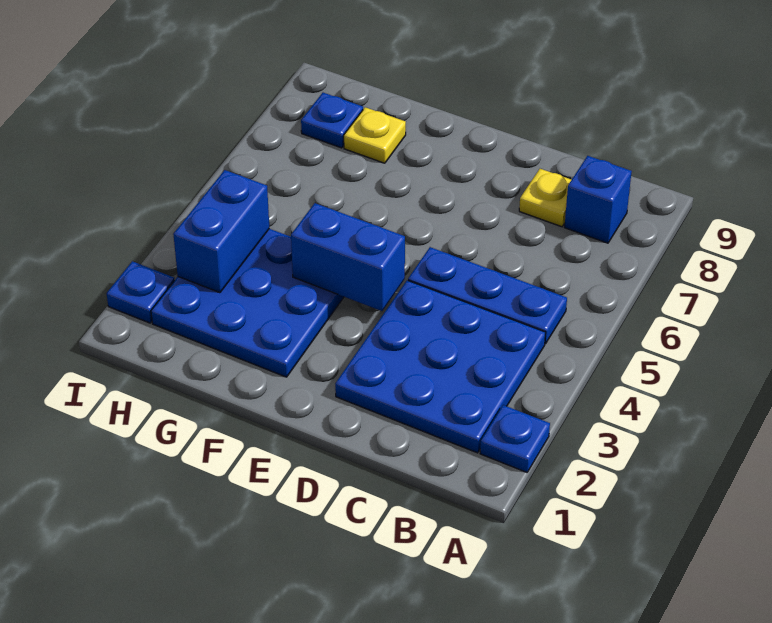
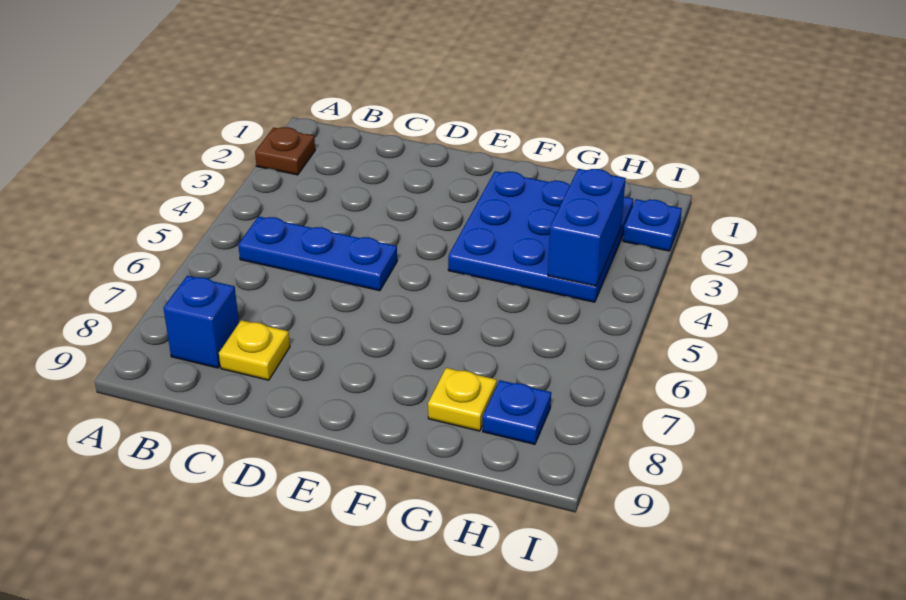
blue 1x1 plate [480,405,550,472] -> brown 1x1 plate [255,127,315,175]
blue 3x3 plate [335,280,546,453] -> none
blue 1x2 brick [291,203,405,311] -> none

